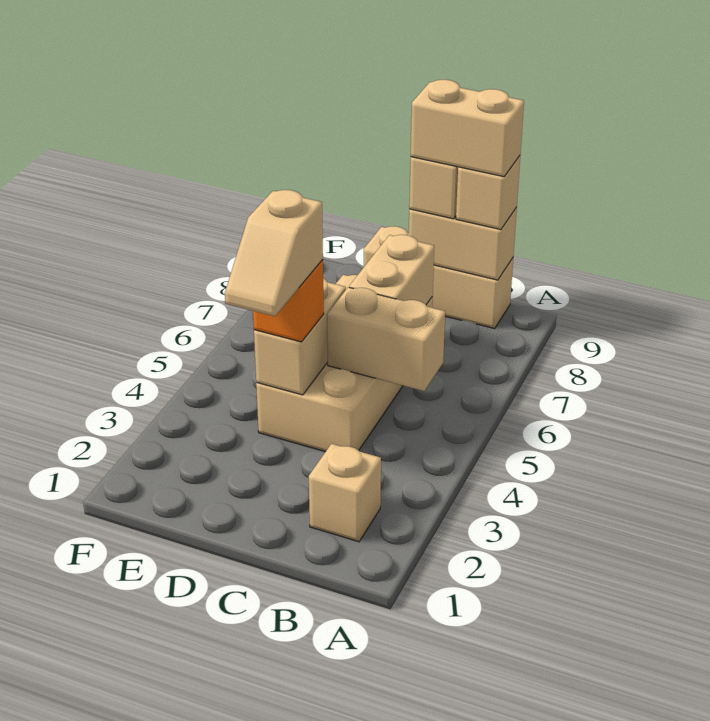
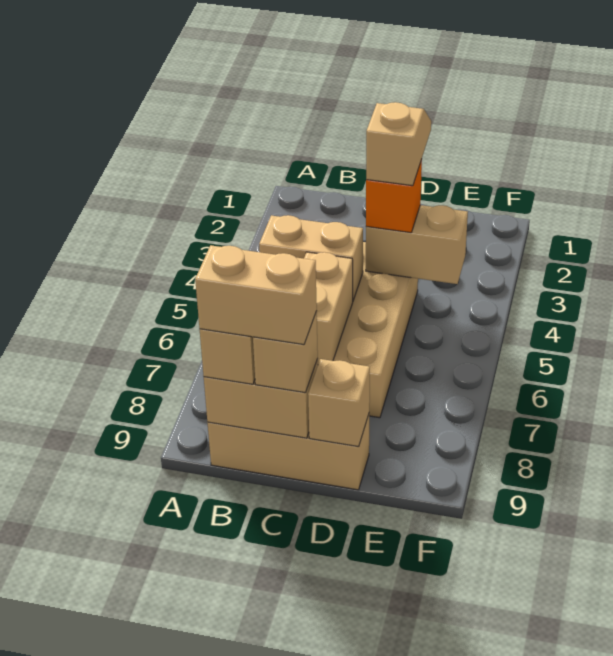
tan 1x1 brick [309,444,381,542] -> tan 1x1 brick moved to [308,359,370,447]
tan 1x2 brick [254,278,346,395] -> tan 1x2 brick turned to [366,205,468,284]

